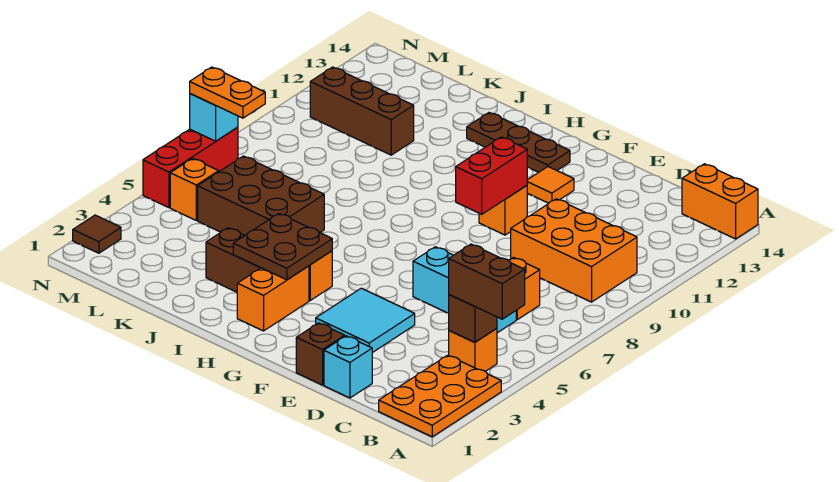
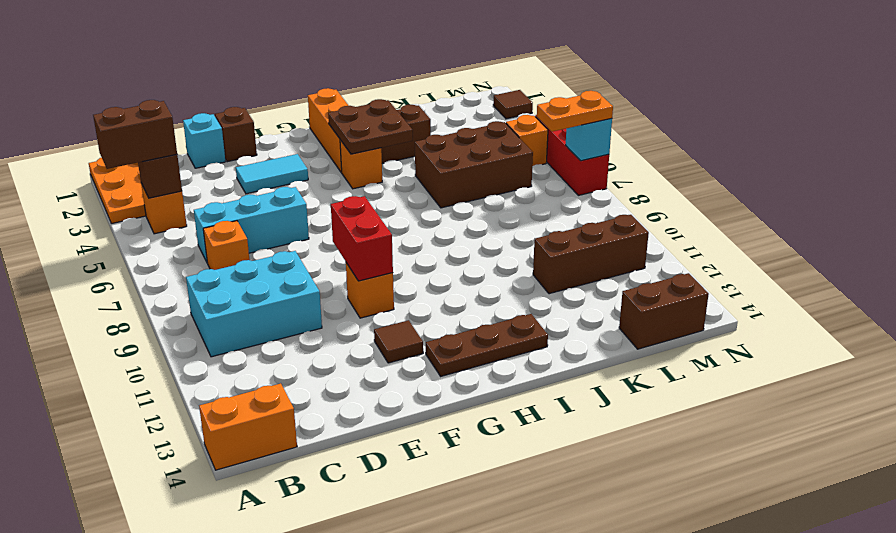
orange 2x3 brick [511,199,637,302] -> cyan 2x3 brick [186,251,322,357]
cyan 2x2 tile [316,288,415,353] -> cyan 1x2 tile [236,154,308,194]
orange 1x1 tile [527,167,574,203] -> brown 1x1 tile [374,320,423,363]
orange 1x2 brick [237,266,309,331] -> orange 1x3 brick [308,88,349,172]
none -> brown 1x2 brick [619,273,709,349]

